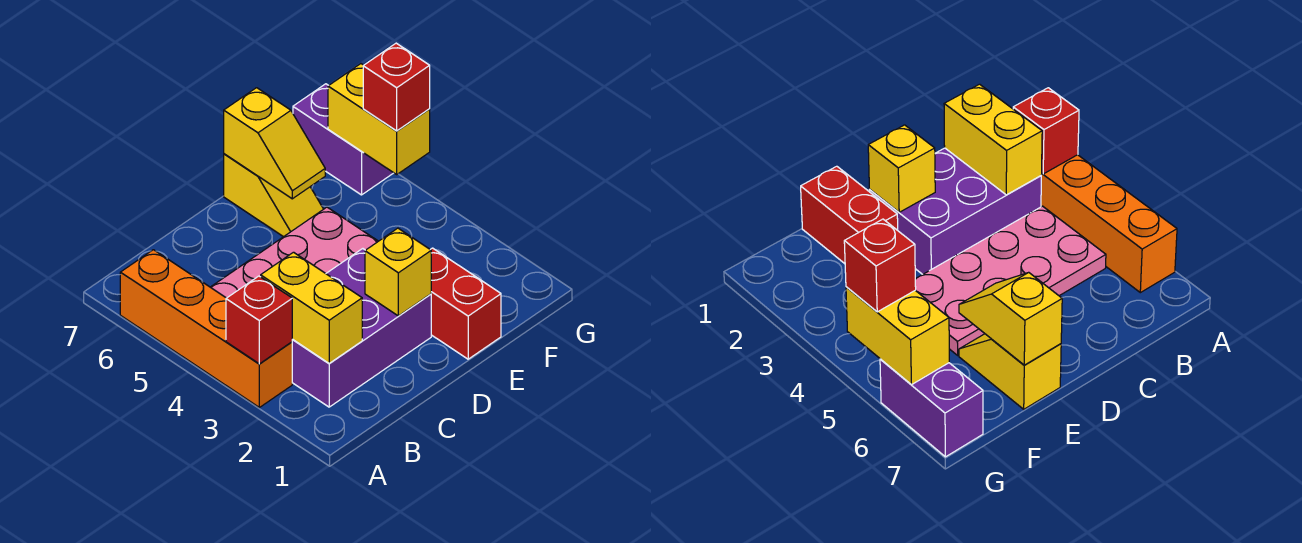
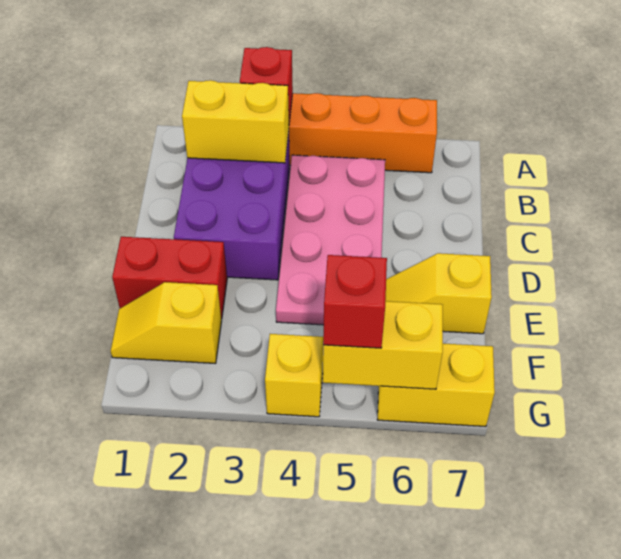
yellow 1x1 brick [365,228,431,316] -> yellow 1x1 brick moved to [265,334,323,417]
yellow 1x2 slope [224,88,325,199] -> yellow 1x2 slope moved to [111,282,222,364]
purple 1x2 brick [293,84,393,195] -> yellow 1x2 brick [378,343,495,427]

